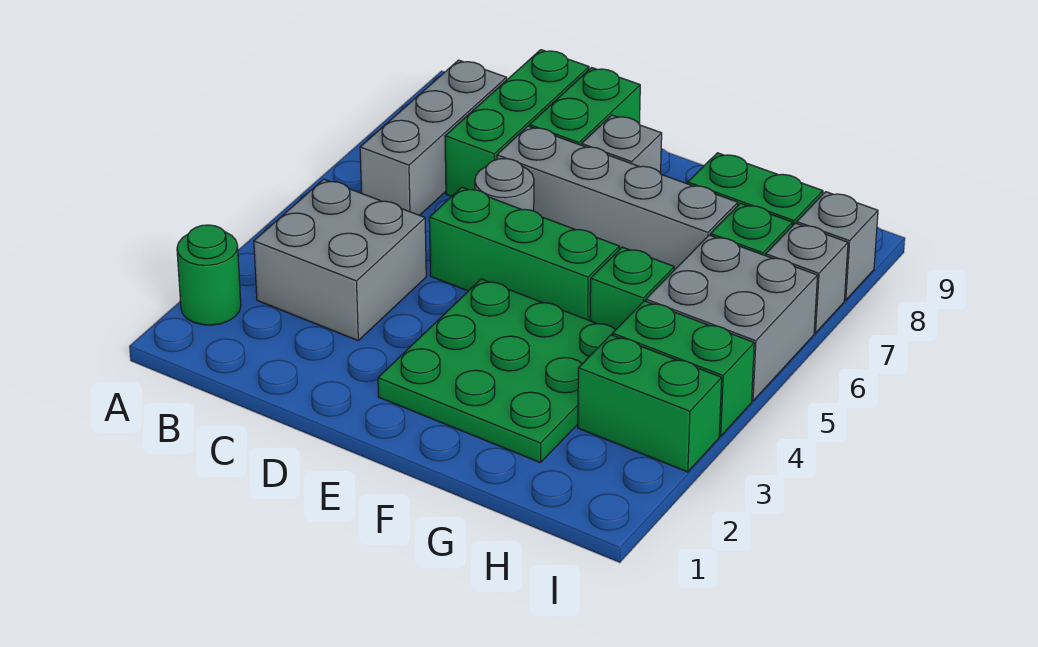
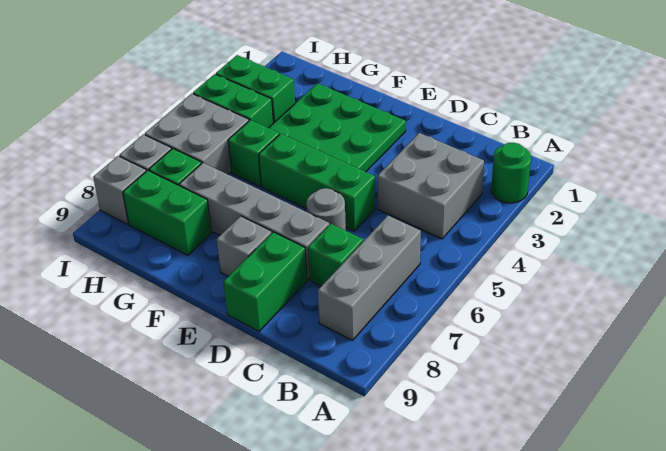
green 1x3 brick [445,50,589,196] -> green 1x1 brick [308,224,363,286]

